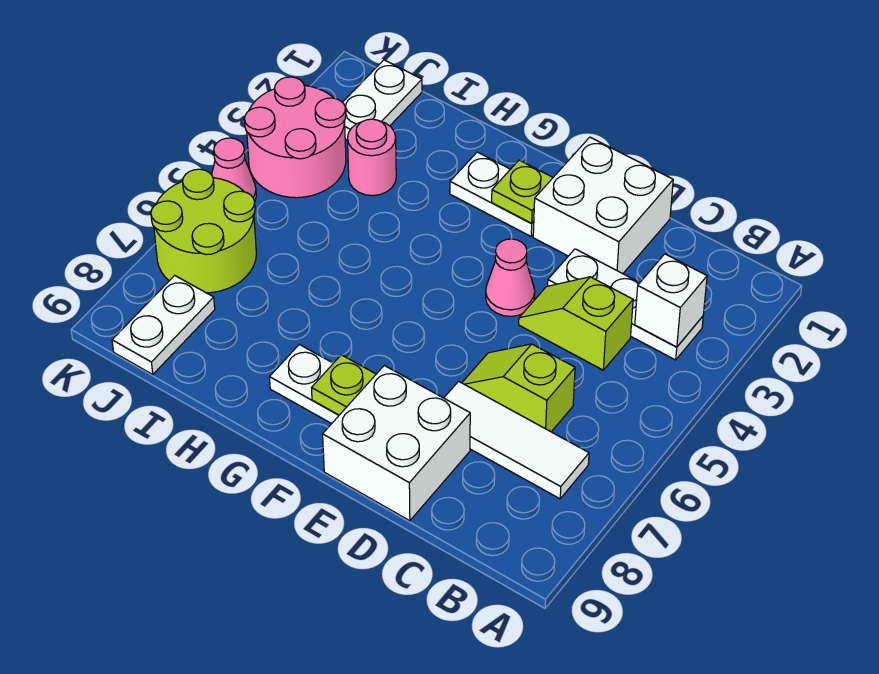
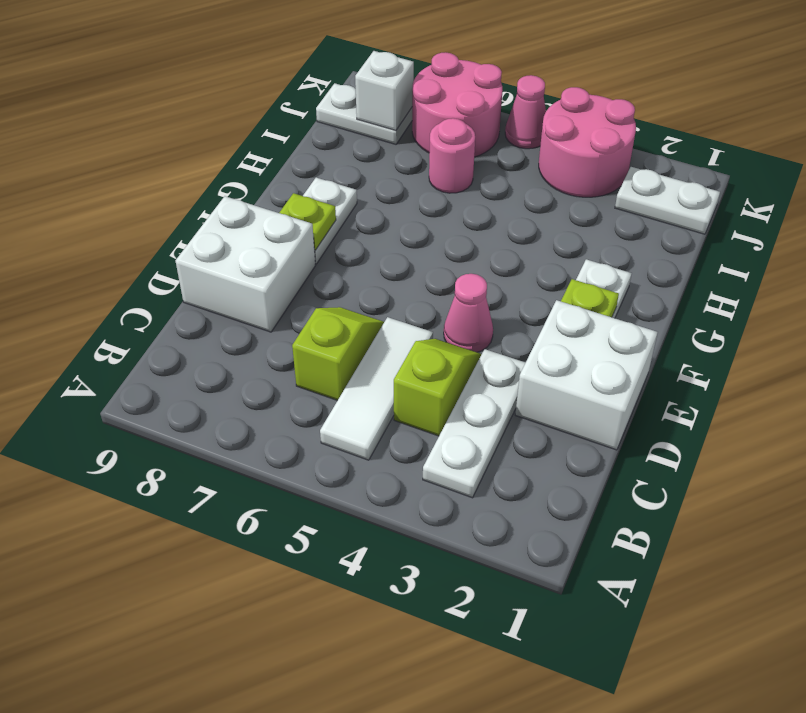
white 1x1 brick [635,254,707,347] -> white 1x1 brick moved to [355,51,414,130]
white 1x3 tile [444,381,589,499] -> white 1x3 tile moved to [320,317,433,460]
pink 1x1 round brick [347,119,396,196] -> pink 1x1 round brick moved to [429,118,475,193]
lime 2x2 round brick [151,169,256,293] -> pink 2x2 round brick [412,52,503,157]

